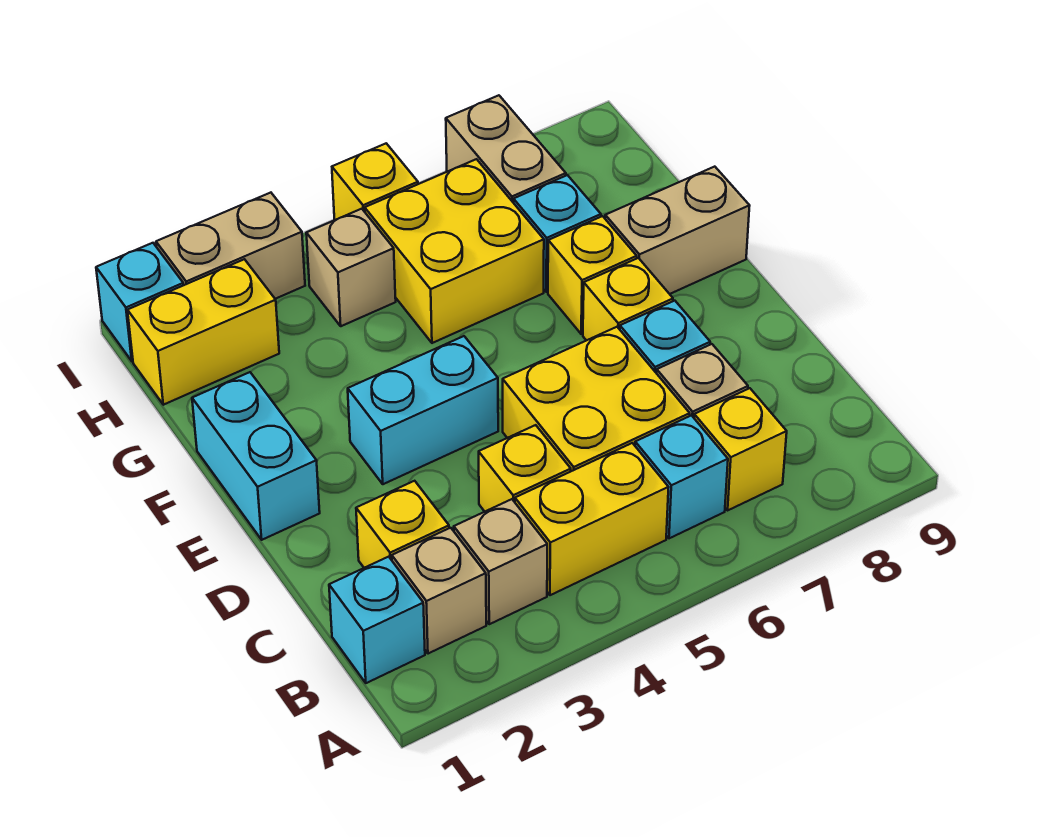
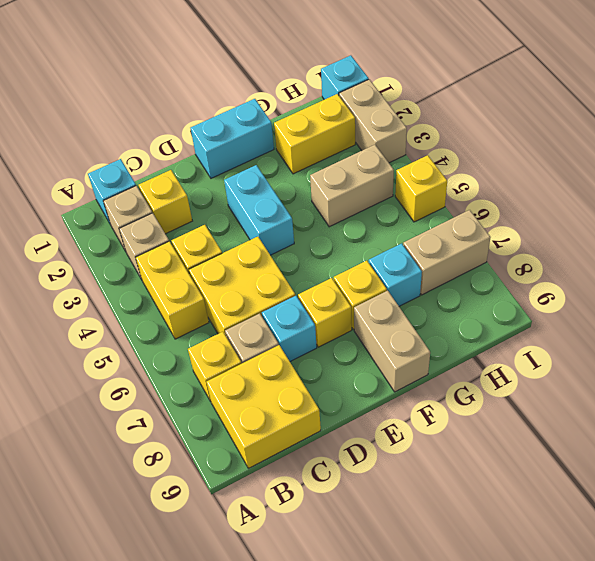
cyan 1x1 brick [635,415,728,538] -> none
yellow 2x2 brick [365,159,544,343] -> yellow 2x2 brick moved to [207,345,321,468]
yellow 1x2 brick [128,259,279,405] -> yellow 1x2 brick turned to [274,94,355,174]
tan 1x1 brick [306,209,396,326] -> tan 1x2 brick [310,145,394,227]

